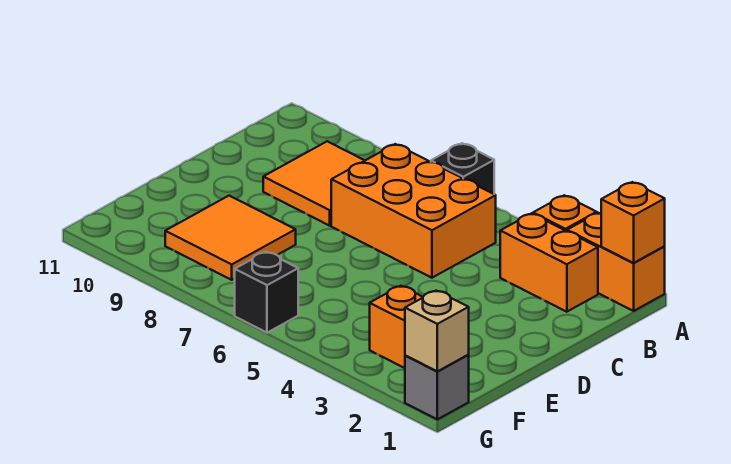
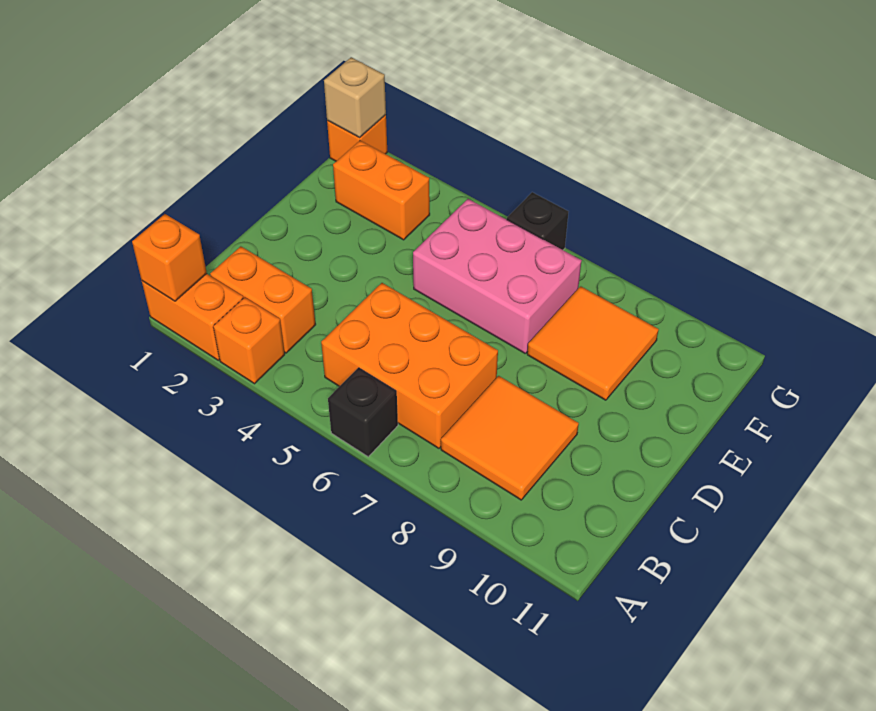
none -> pink 2x3 brick [413,199,582,353]
grey 1x1 brick [405,355,469,419] -> orange 1x1 brick [327,115,387,161]

